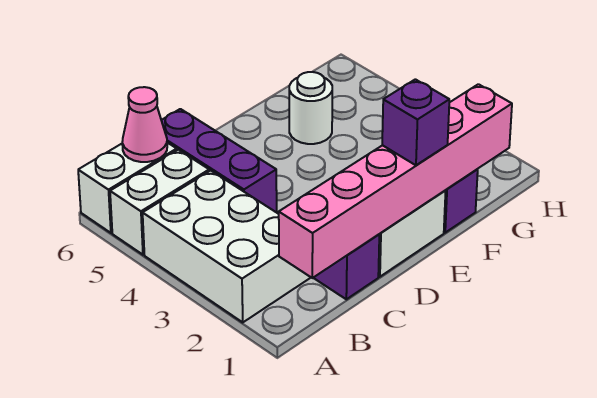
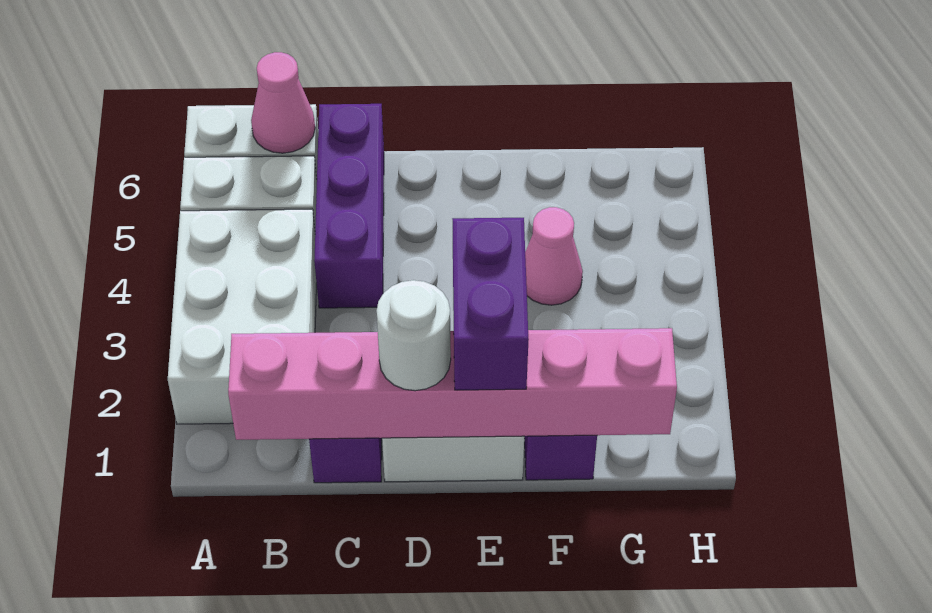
purple 1x1 brick [382,79,449,165] -> purple 1x2 brick [453,218,529,390]
none -> pink 1x1 cone [525,207,583,305]
white 1x1 round brick [289,72,332,144] -> white 1x1 round brick moved to [376,280,451,391]

